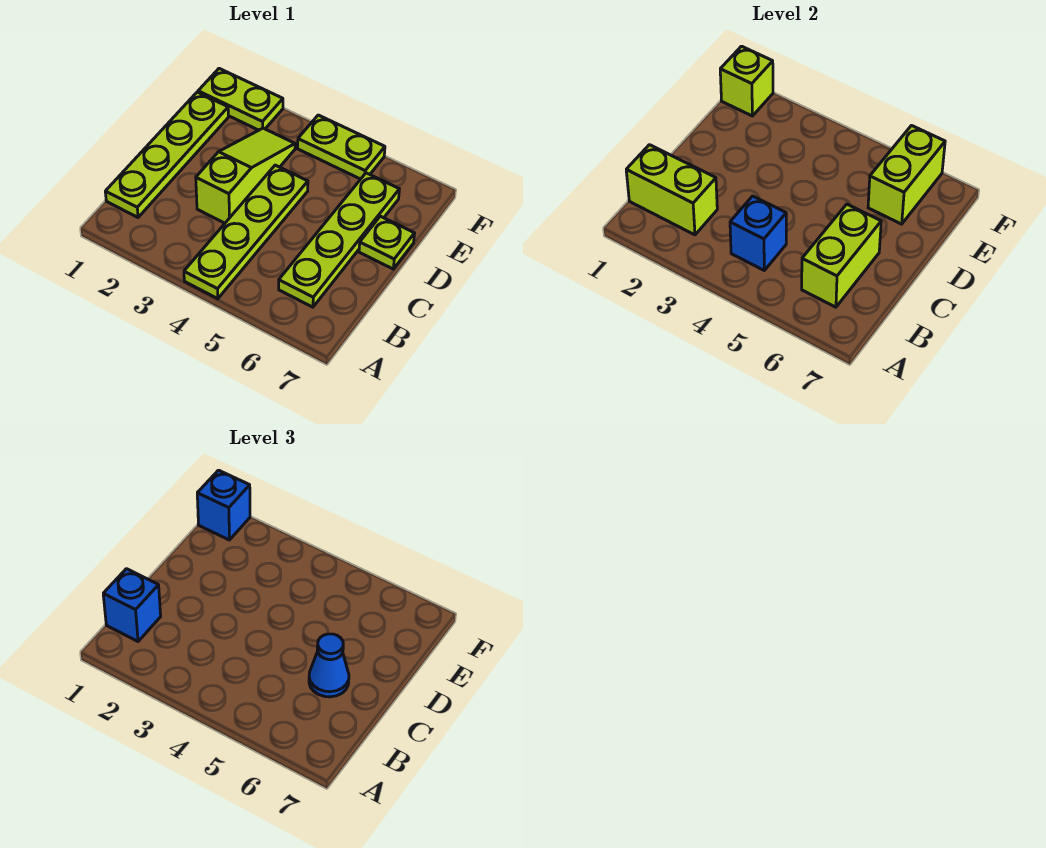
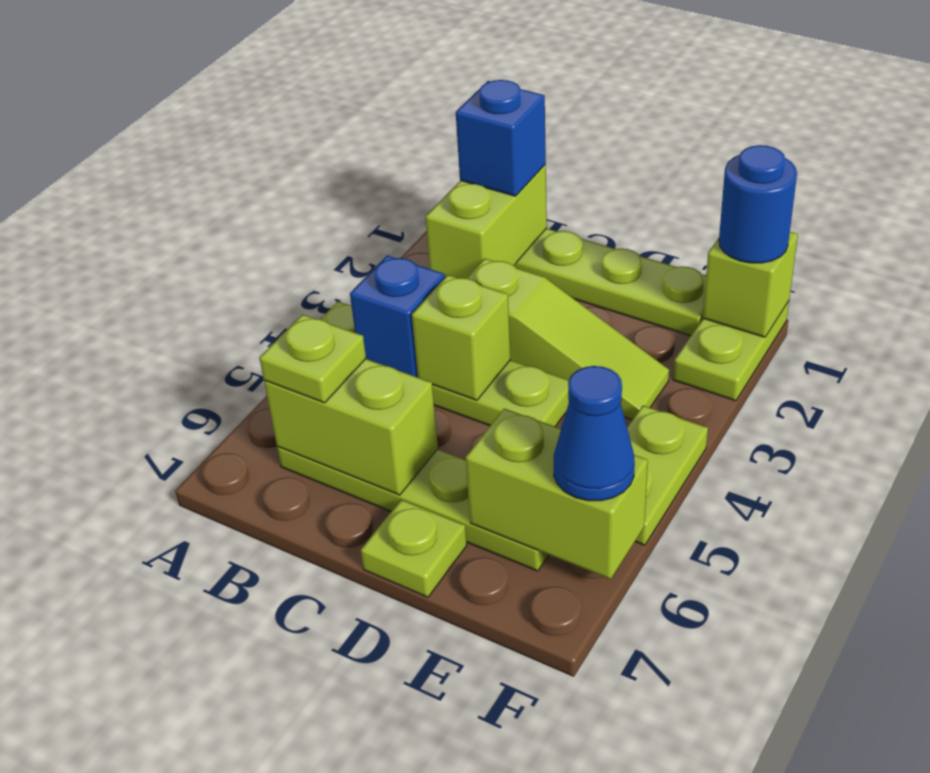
none -> lime 1x1 plate [259,315,366,403]
none -> lime 1x1 brick [412,275,511,400]
blue 1x1 cone [309,634,349,697] -> blue 1x1 cone moved to [554,366,635,501]
blue 1x1 brick [197,470,250,540] -> blue 1x1 round brick [719,145,797,263]

